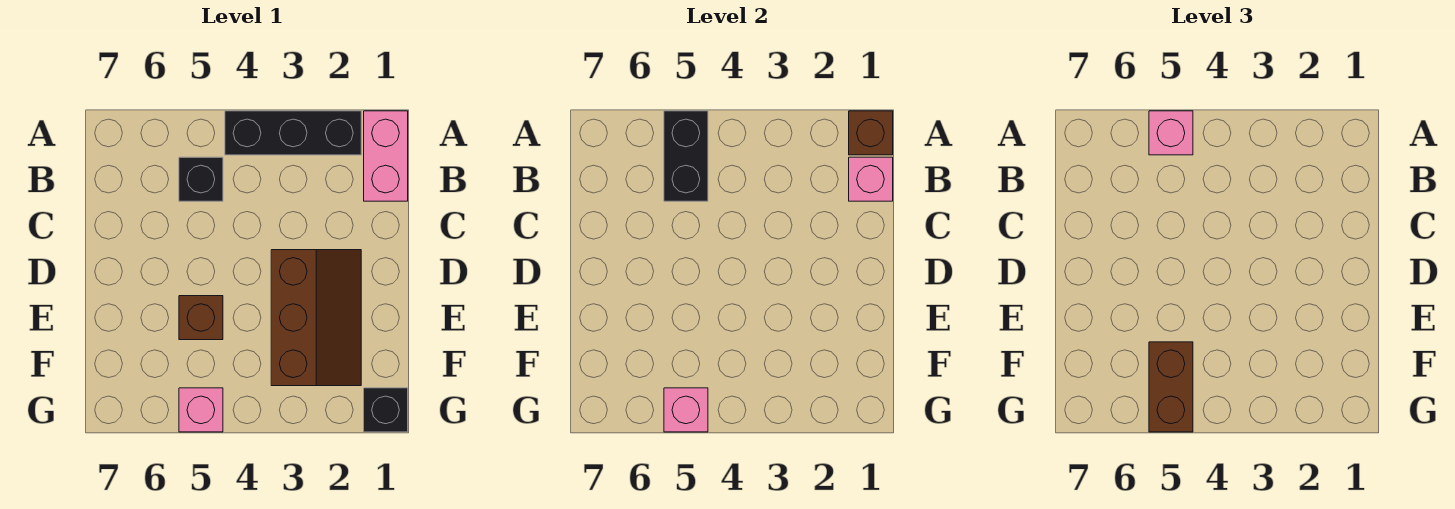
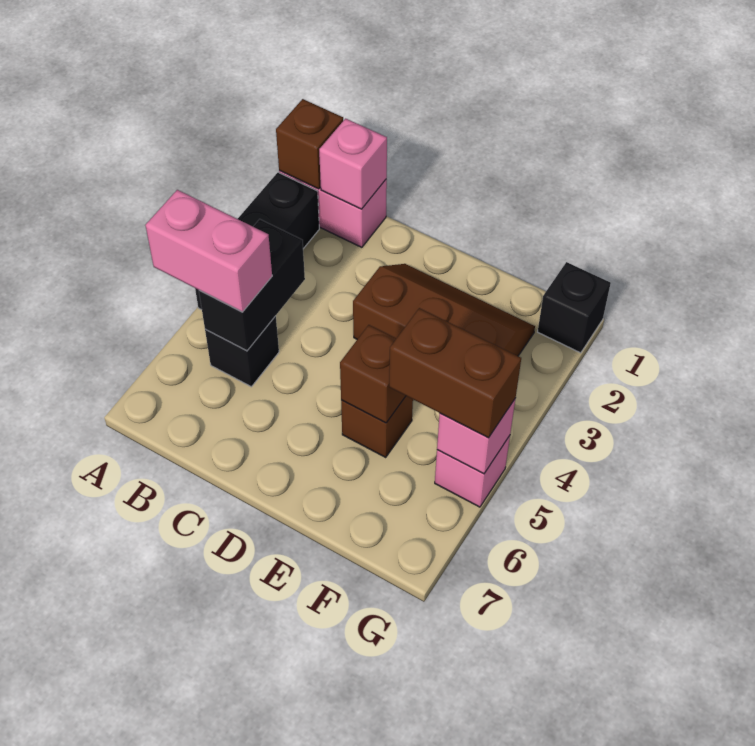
black 1x2 brick [664,111,708,201] -> black 1x2 brick turned to [199,219,305,351]
pink 1x1 brick [1149,111,1193,155] -> pink 1x2 brick [145,190,272,312]
none -> brown 1x1 brick [340,325,406,423]

